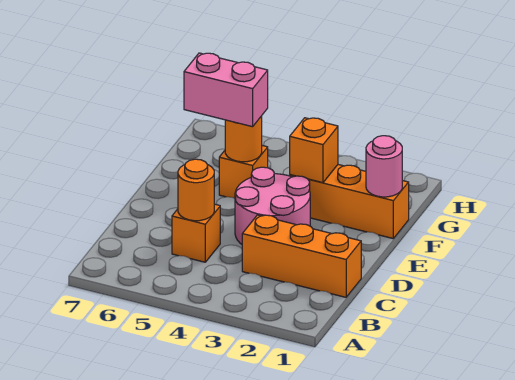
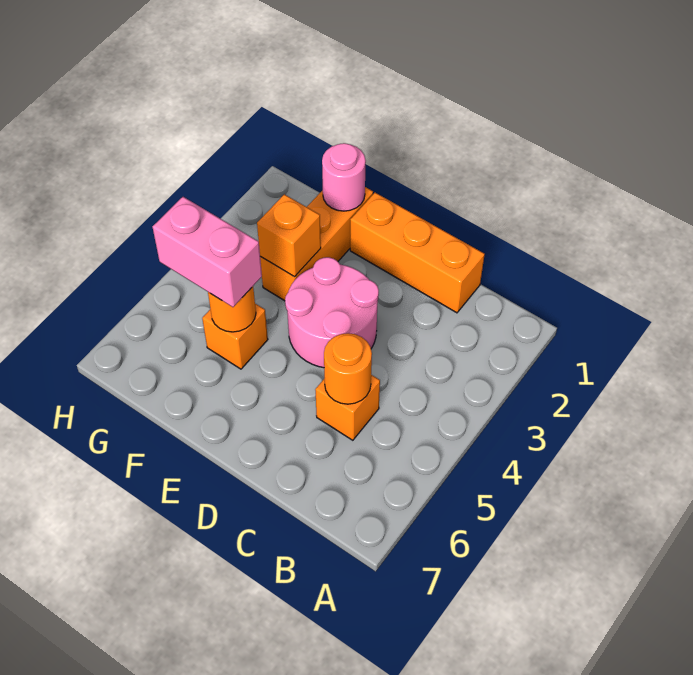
orange 1x3 brick [242,215,361,297] -> orange 1x3 brick turned to [350,193,485,313]
pink 1x2 brick [184,53,268,127] -> pink 1x2 brick turned to [152,197,262,307]

